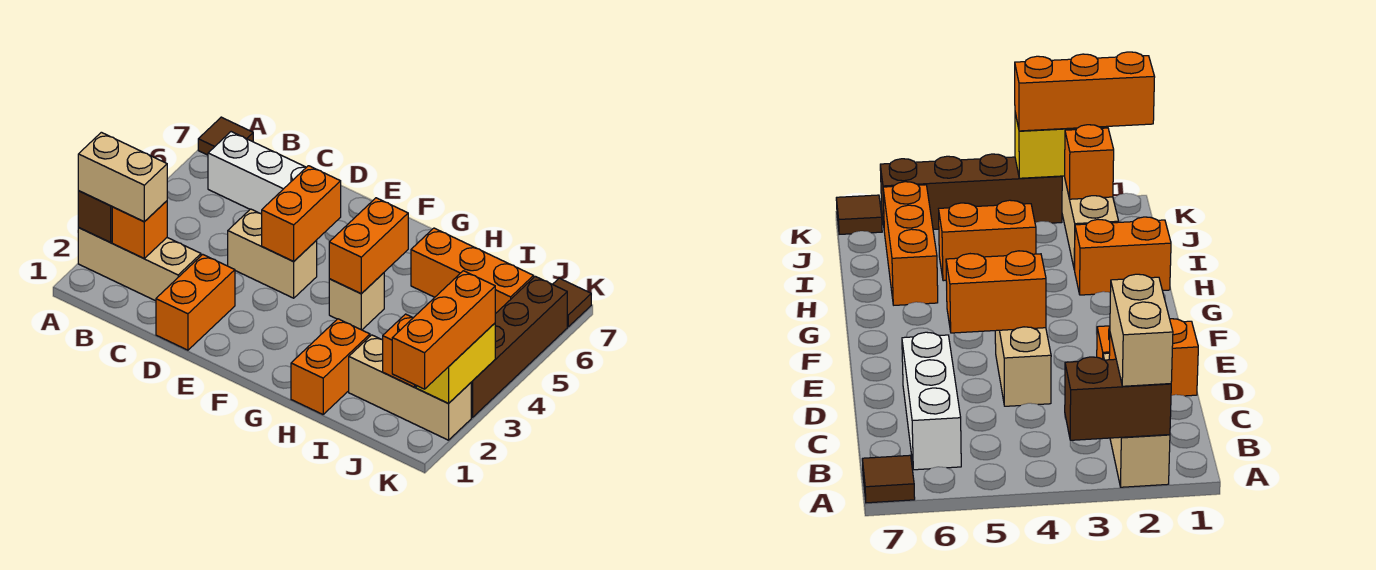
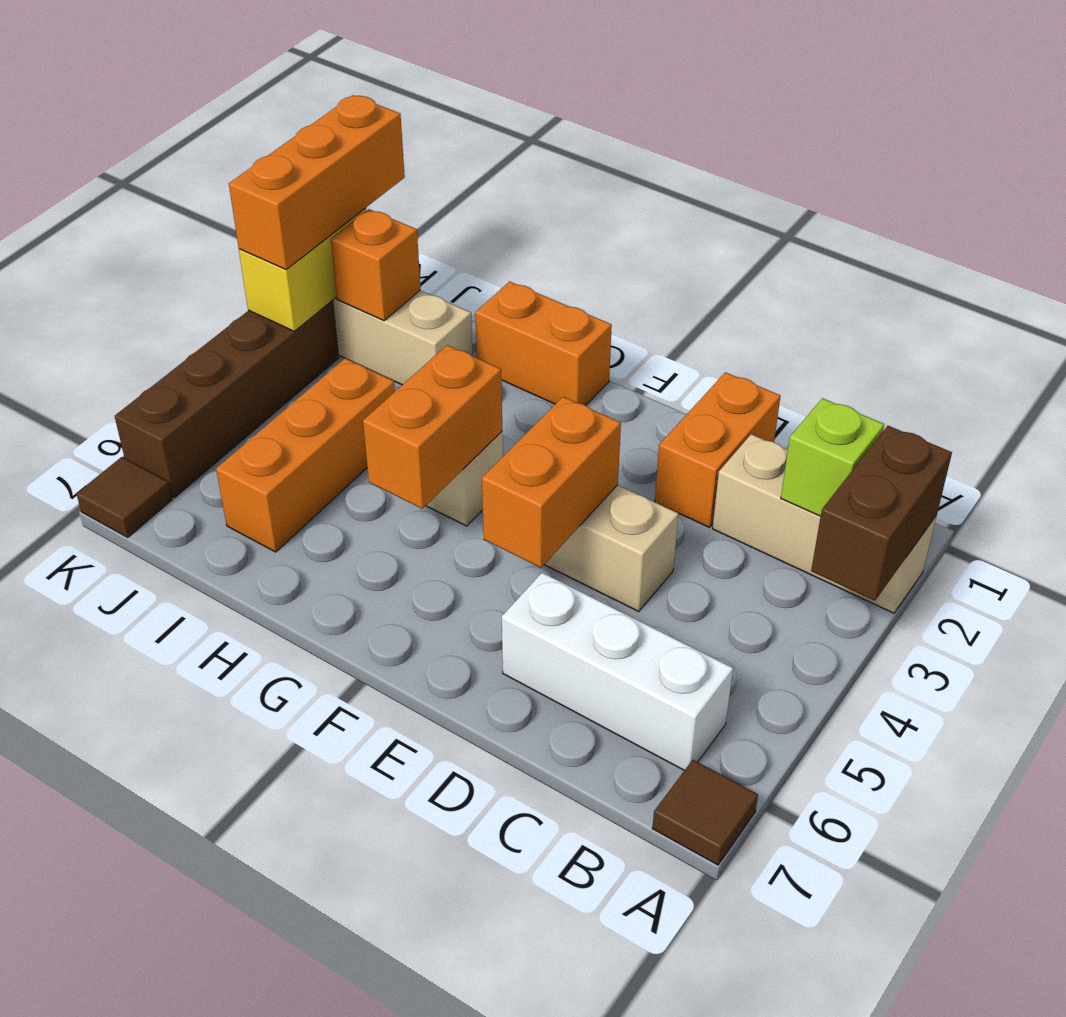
tan 1x2 brick [78,132,167,222] -> none
orange 1x1 brick [112,201,167,258] -> lime 1x1 brick [781,398,884,516]
orange 1x2 brick [291,319,370,414] -> orange 1x2 brick turned to [475,281,612,405]
orange 1x3 brick [411,228,534,314] -> orange 1x3 brick turned to [216,358,395,552]

